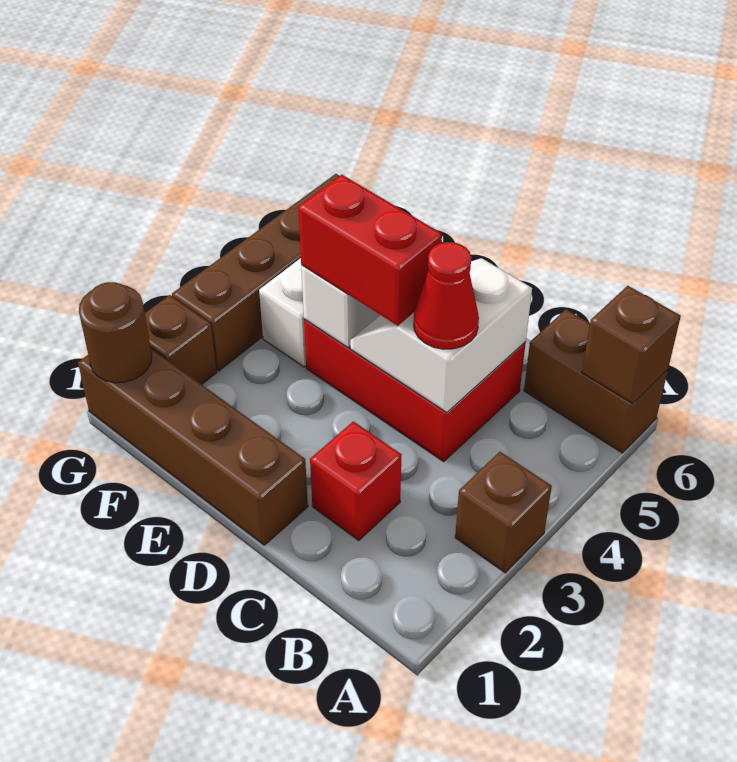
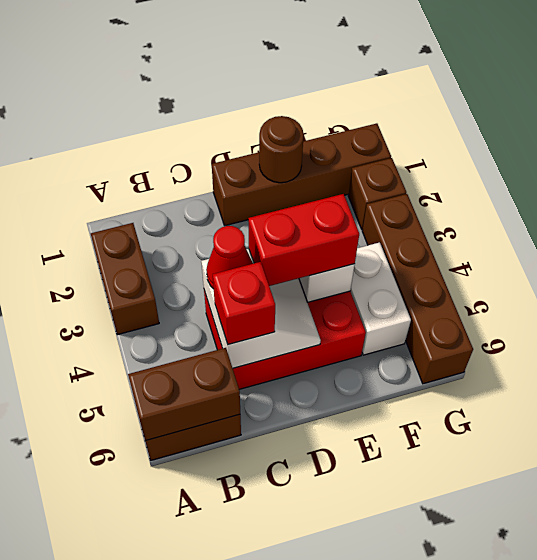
brown 1x1 brick [455,452,552,573] -> brown 1x2 brick [91,223,159,335]
brown 1x1 brick [582,286,681,404] -> brown 1x2 brick [128,348,240,441]
red 1x1 brick [310,421,401,540] -> red 1x1 brick moved to [213,262,275,344]
brown 1x1 round brick [79,282,152,383] -> brown 1x1 round brick moved to [259,116,304,183]

